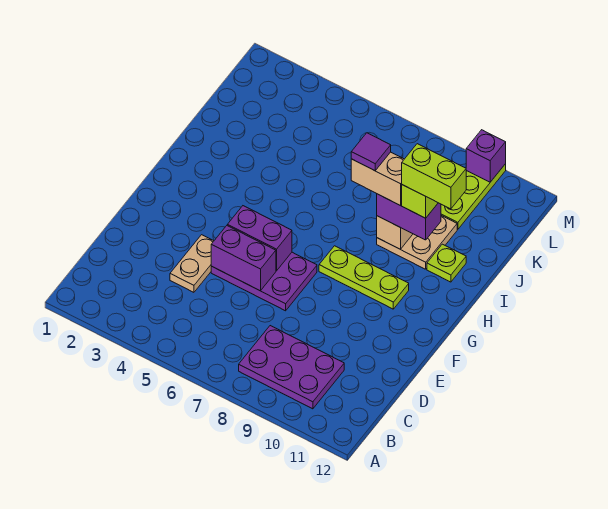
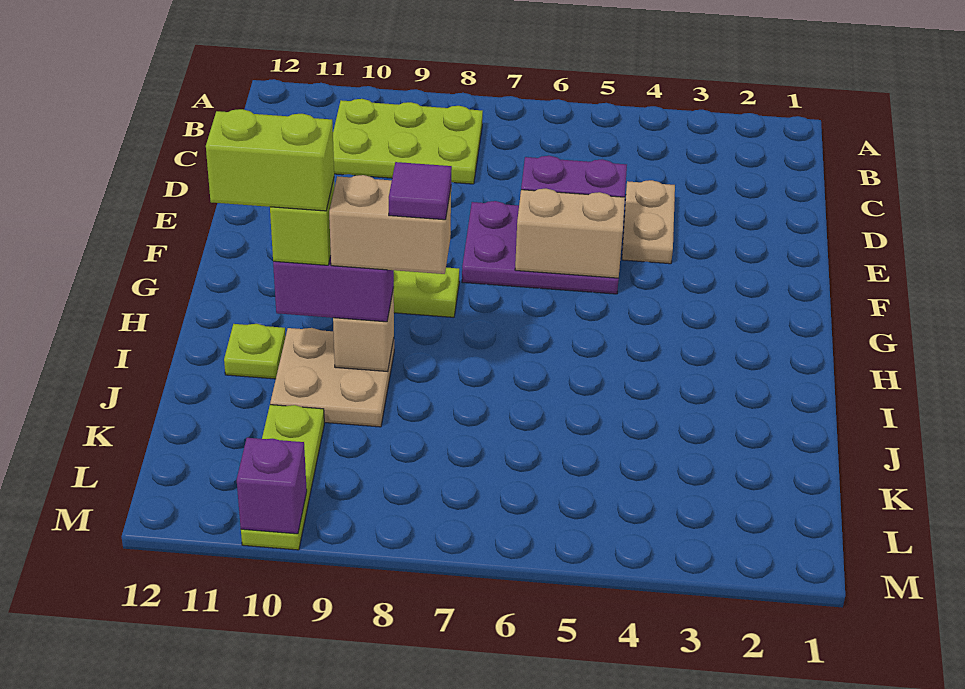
purple 2x3 plate [239,326,344,409] -> lime 2x3 plate [333,99,483,184]
purple 1x2 brick [227,206,292,271] -> tan 1x2 brick [515,189,625,278]

